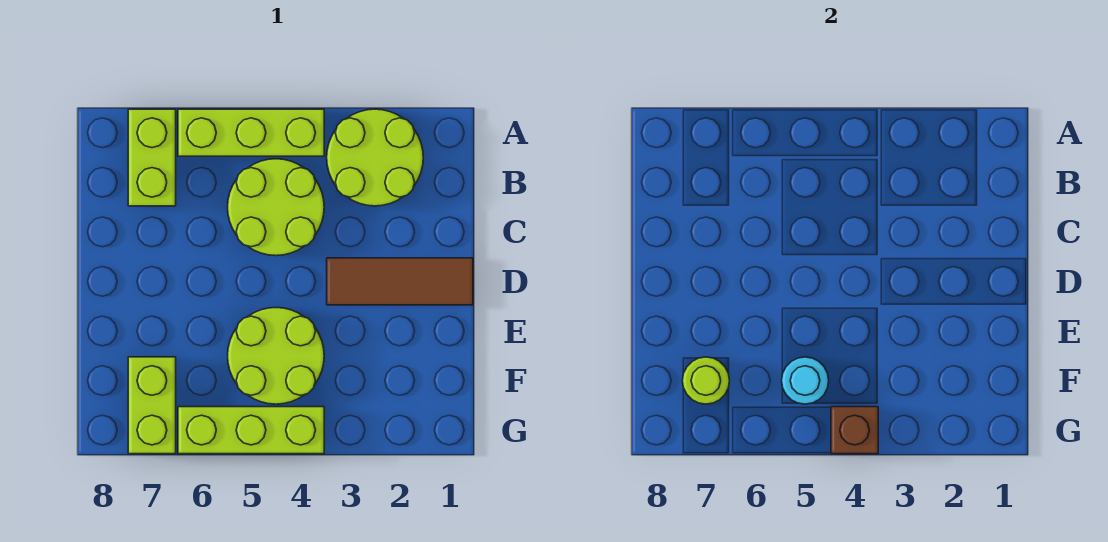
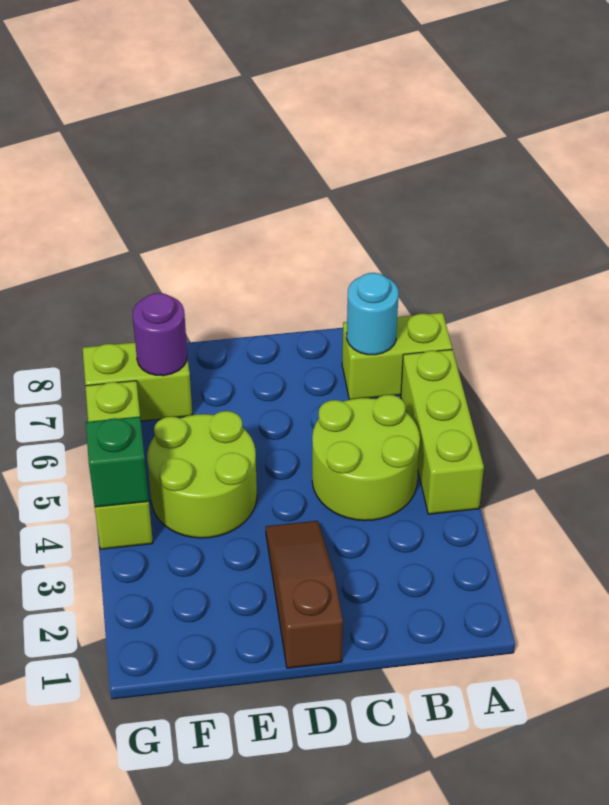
lime 2x2 round brick [327,109,423,206] -> none
brown 1x3 tile [327,258,473,305] -> brown 1x3 slope [266,521,343,668]
cyan 1x1 round brick [782,357,829,404] -> cyan 1x1 round brick moved to [347,273,398,355]
lime 1x1 round brick [682,357,730,404] -> purple 1x1 round brick [133,293,187,376]
brown 1x1 brick [831,407,878,454] -> green 1x1 brick [86,416,149,507]

